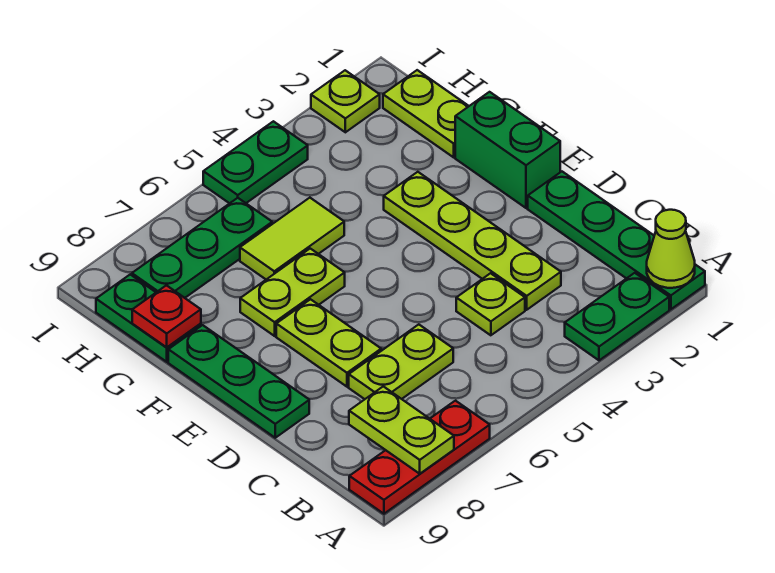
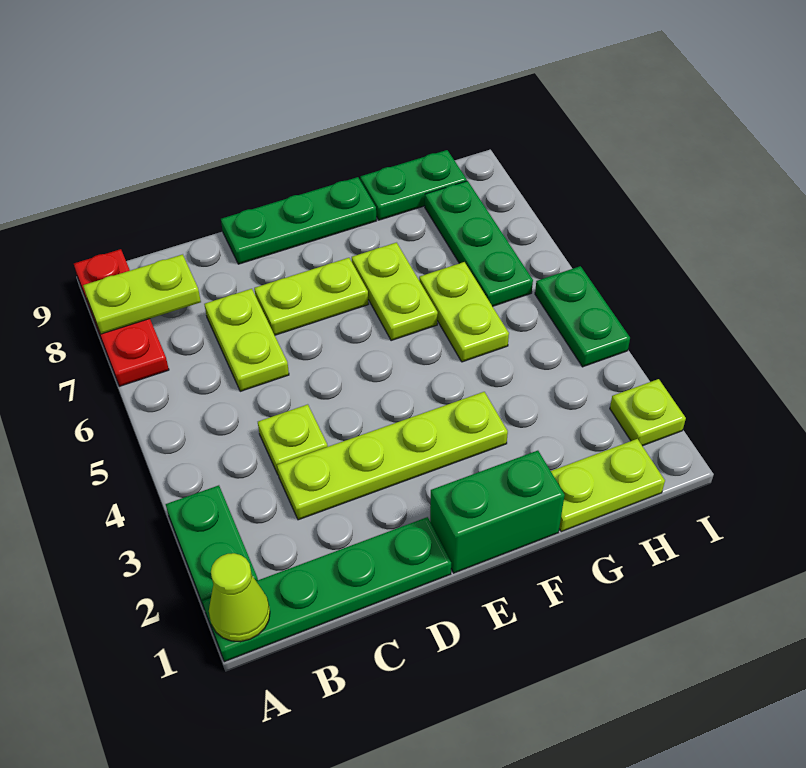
lime 1x2 tile [240,198,344,279] -> lime 1x2 plate [419,262,509,362]
red 1x1 plate [132,285,201,347] -> none

